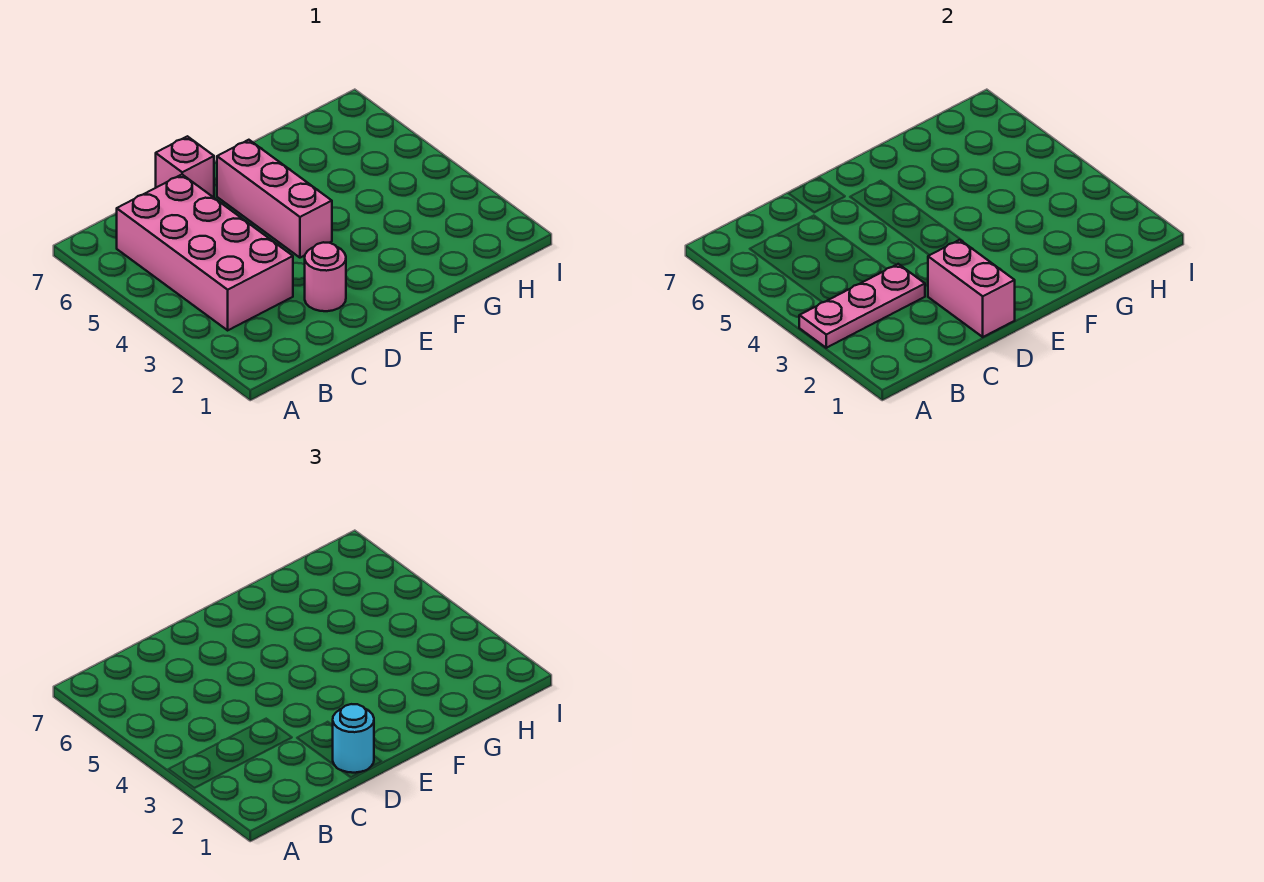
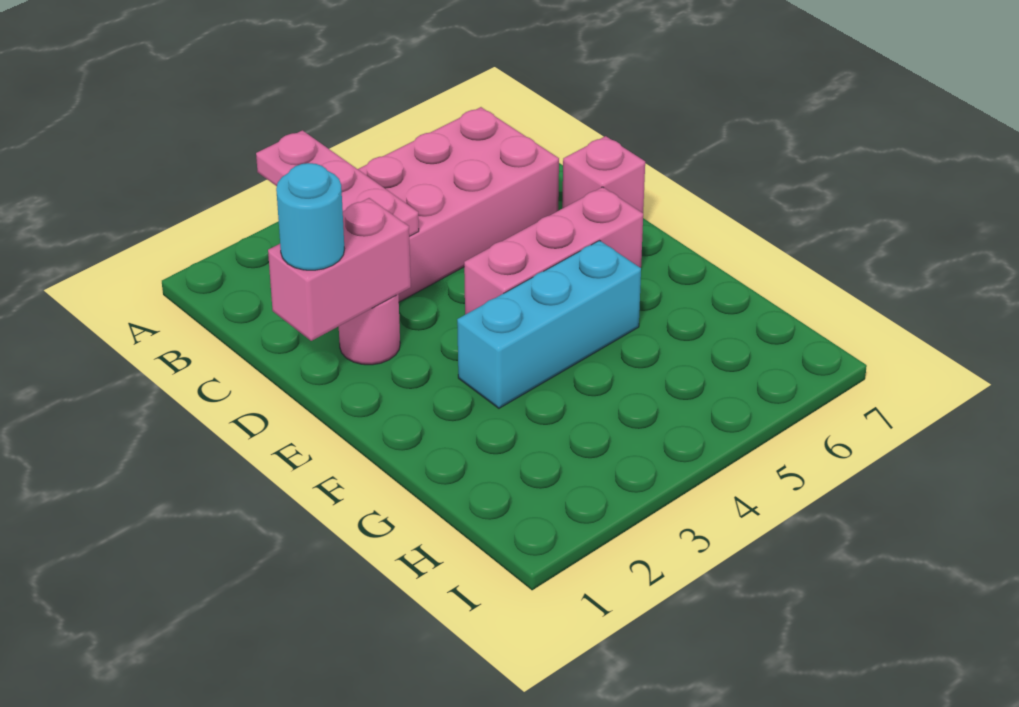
none -> cyan 1x3 brick [457,241,641,408]

